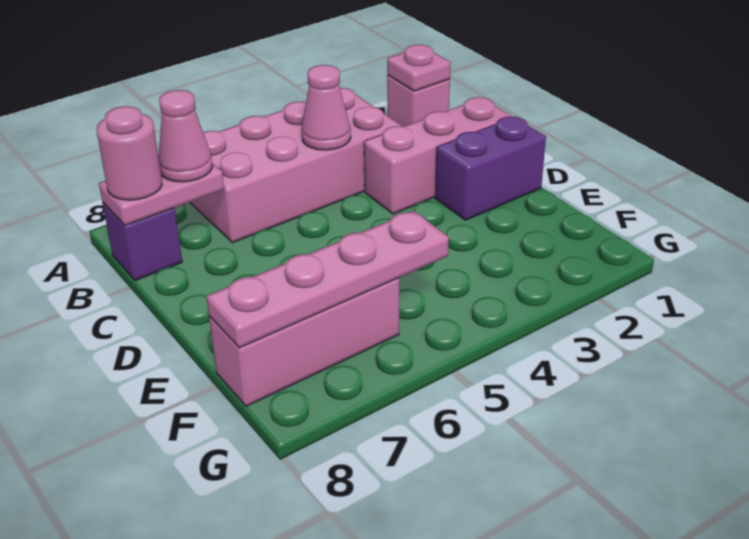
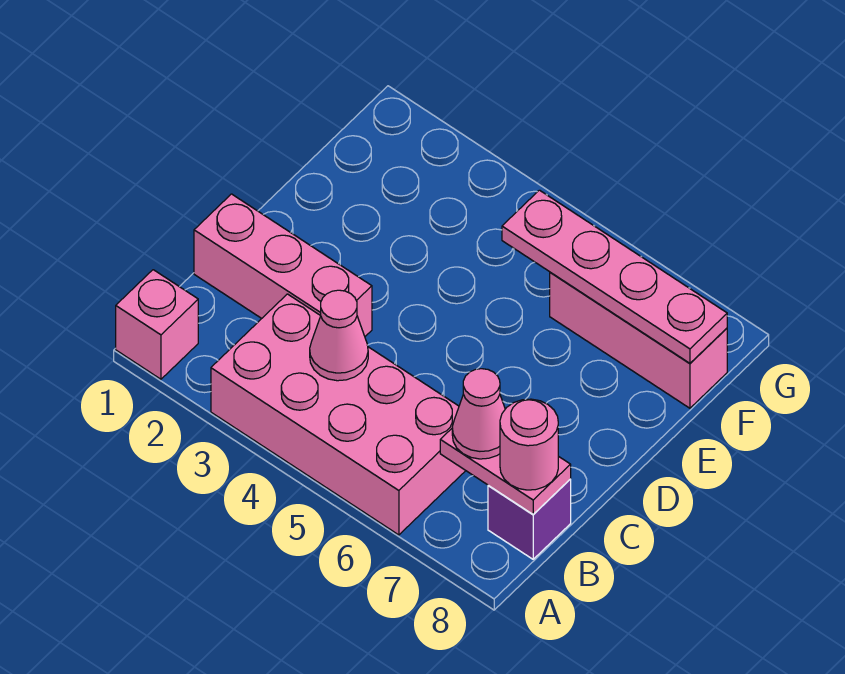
pink 1x1 plate [387,45,451,91] -> none
purple 1x2 brick [435,117,546,220] -> none

